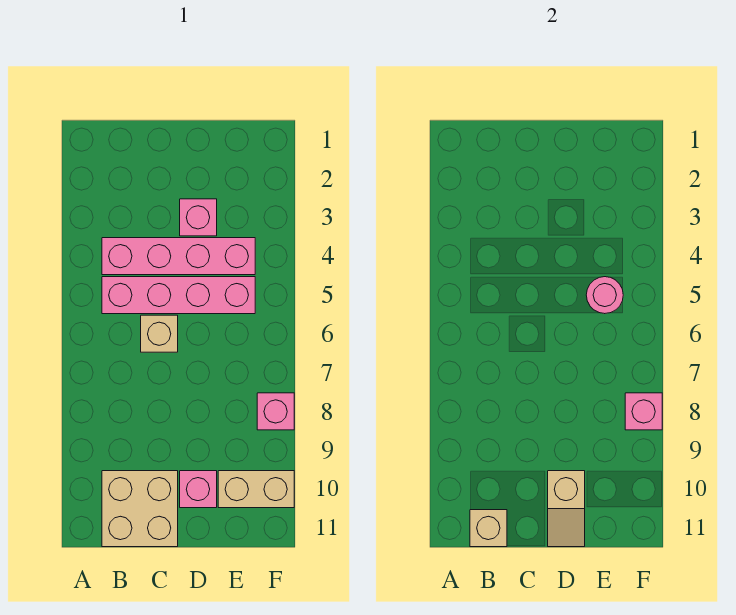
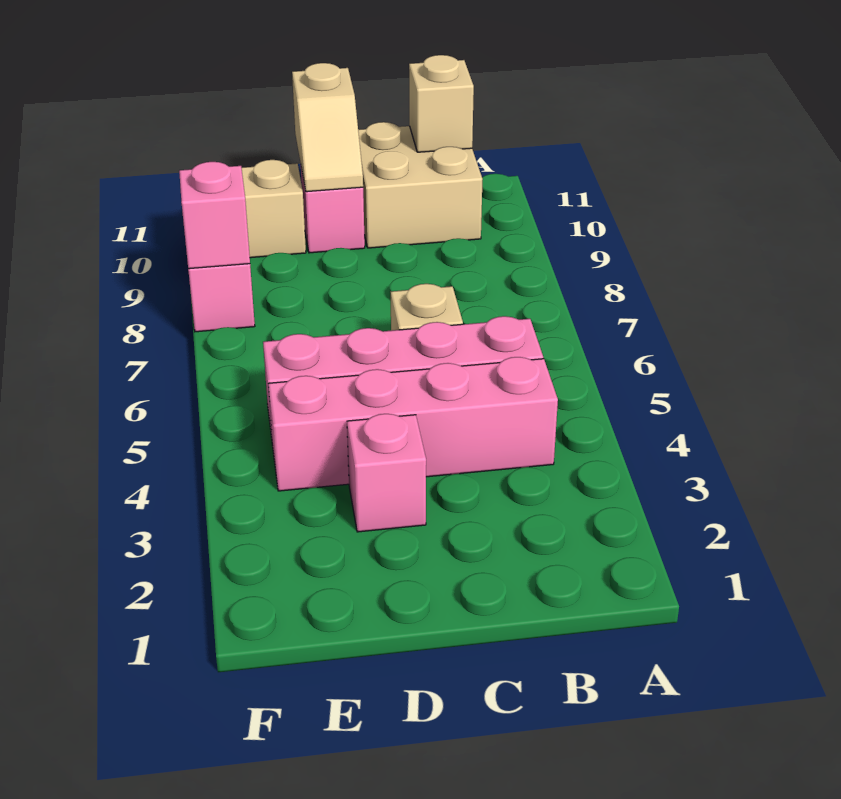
tan 1x2 slope [548,471,585,547] -> tan 1x2 slope turned to [292,63,363,192]
pink 1x1 round brick [586,277,623,314] -> none

